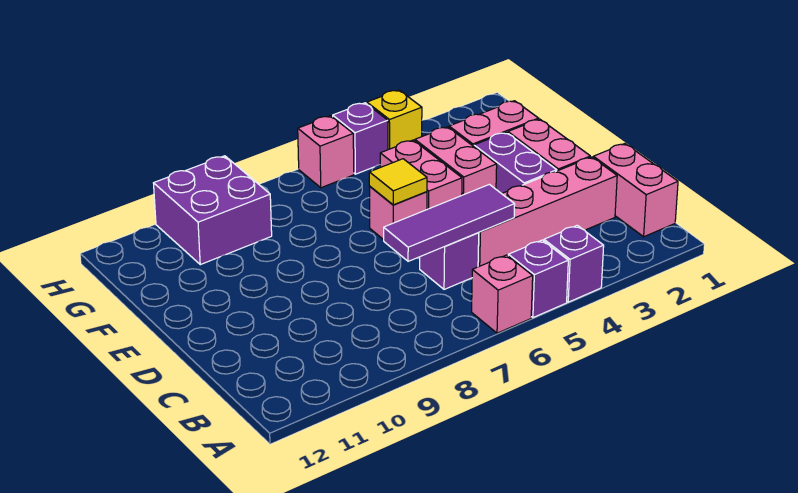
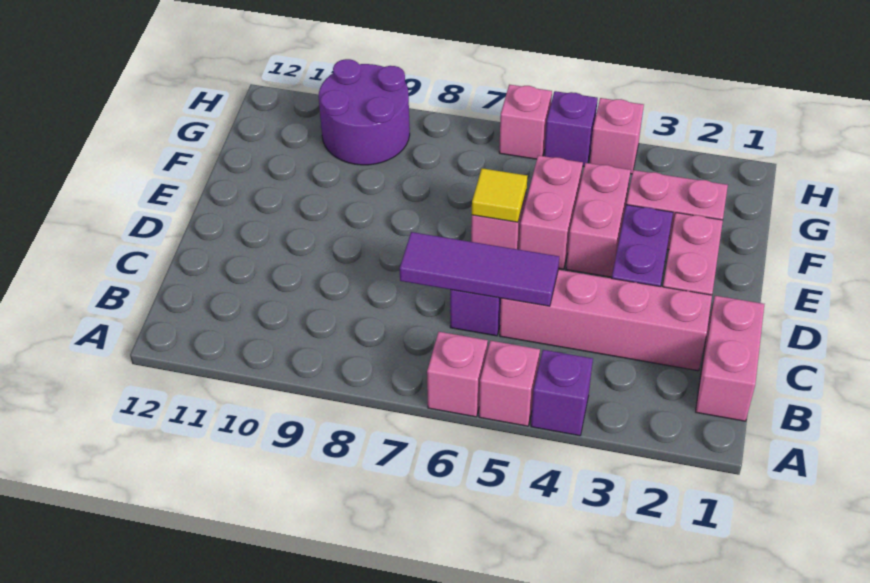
purple 1x1 brick [508,240,568,318] -> pink 1x1 brick [479,341,540,426]
purple 2x2 brick [154,156,272,265] -> purple 2x2 round brick [319,59,410,165]
yellow 1x1 brick [367,90,422,150] -> pink 1x1 brick [590,98,644,174]

